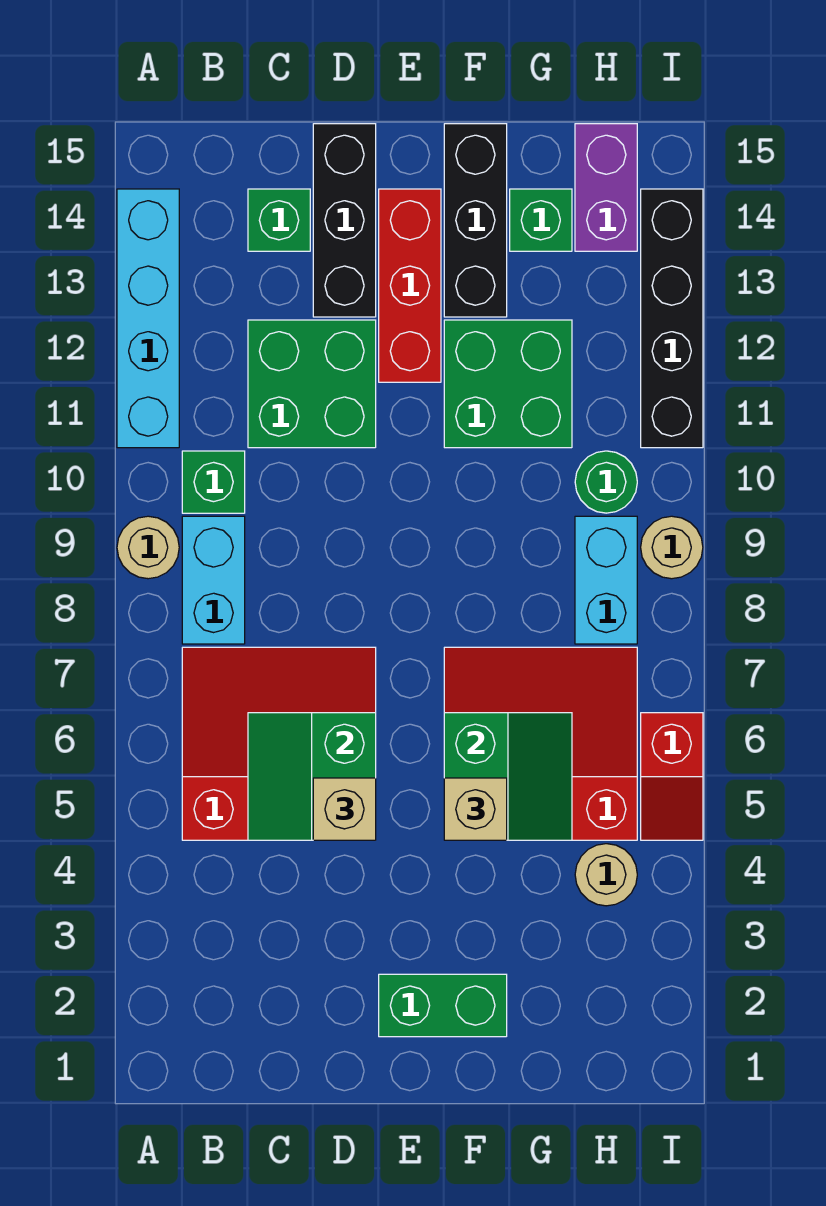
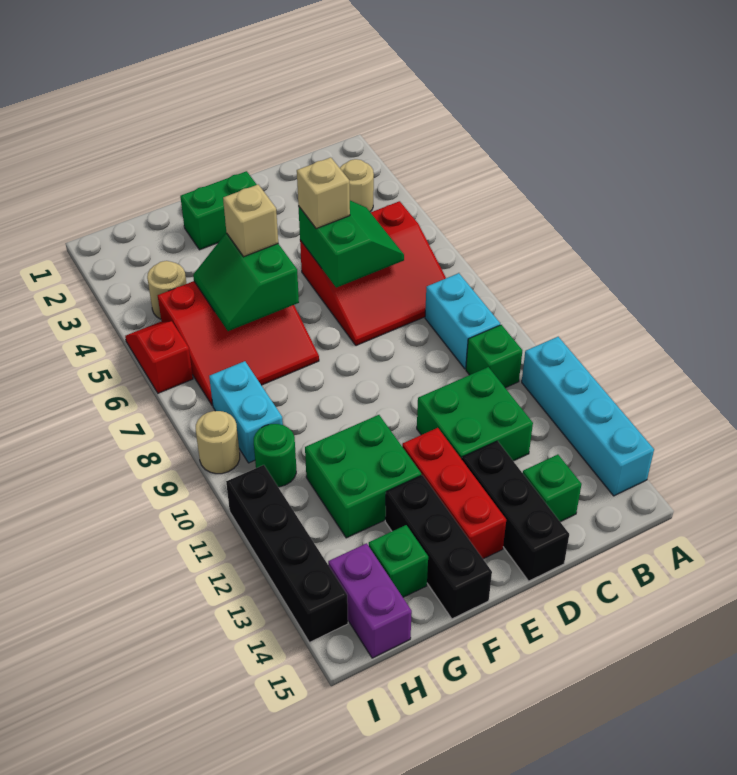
tan 1x1 round brick [117,516,179,579] -> tan 1x1 round brick moved to [340,159,374,212]

